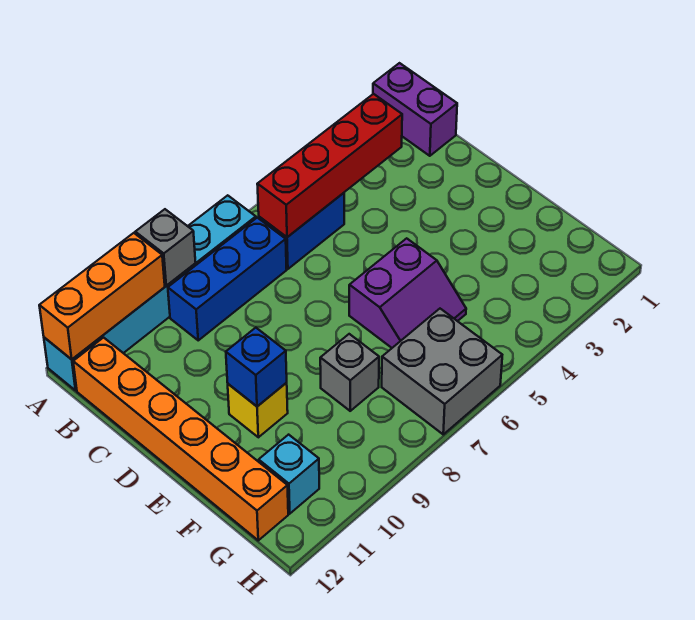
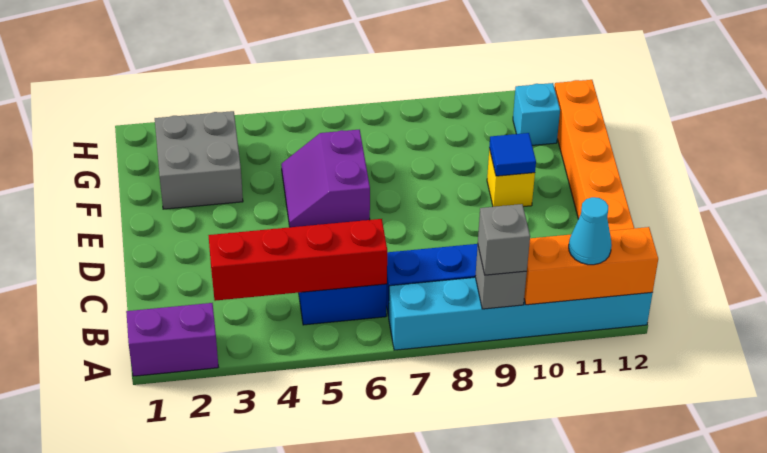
purple 1x2 brick [373,63,457,156] -> purple 1x2 brick turned to [126,303,218,376]
none -> cyan 1x1 cone [569,197,612,265]
purple 2x2 slope [349,238,466,348] -> purple 2x2 slope turned to [281,130,370,227]
blue 1x1 brick [226,328,287,406] -> blue 1x1 tile [489,133,536,176]
grey 1x1 brick [320,334,379,411] -> grey 1x1 brick moved to [478,204,530,275]
grey 2x2 brick [382,309,502,434] -> grey 2x2 brick moved to [155,111,243,209]

